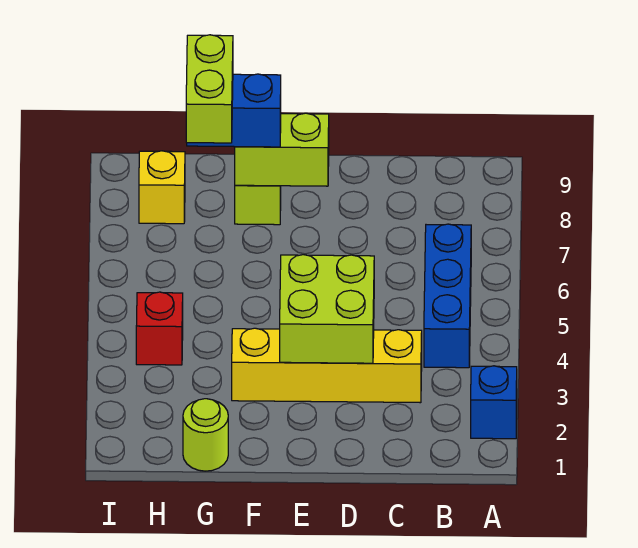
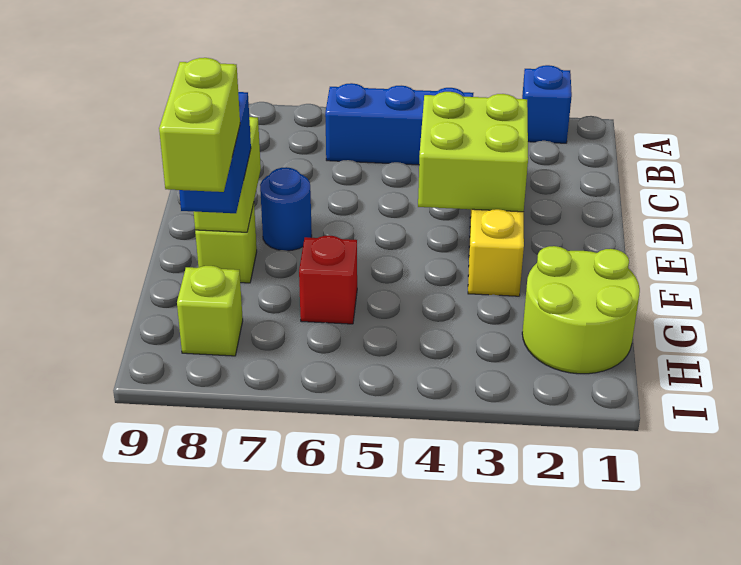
none -> blue 1x1 round brick [260,167,312,251]
lime 1x1 round brick [183,399,228,471] -> lime 2x2 round brick [522,246,640,374]
lime 1x2 brick [186,35,233,143] -> lime 1x2 brick turned to [159,58,240,192]
red 1x1 brick [136,292,183,365] -> red 1x1 brick moved to [299,235,357,324]
yellow 1x1 brick [139,151,185,224] -> lime 1x1 brick [177,266,243,356]

